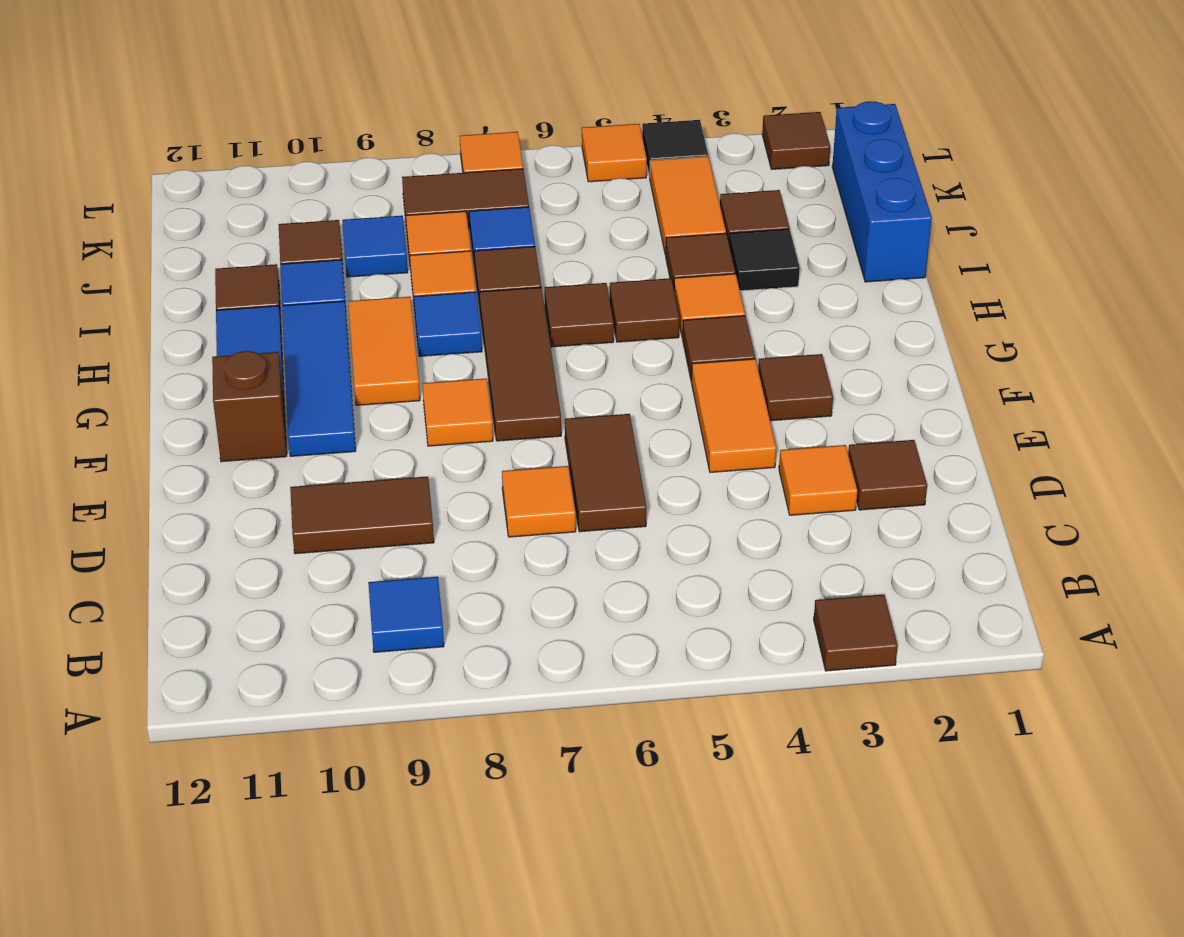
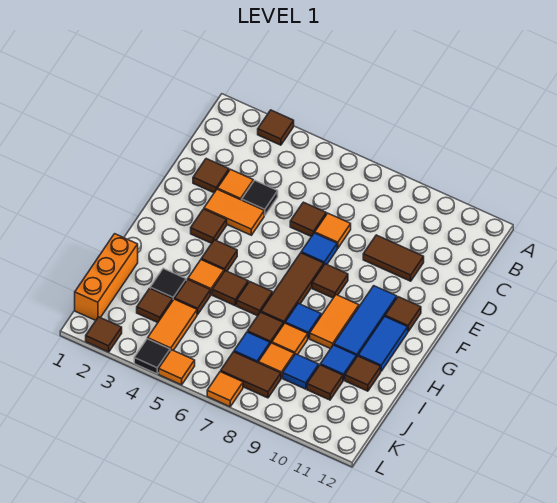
blue 1x1 tile [368,577,444,652] -> blue 1x1 tile moved to [301,233,337,264]
none -> black 1x1 tile [242,181,278,216]
brown 1x2 tile [565,414,646,532] -> brown 1x1 tile [290,202,326,237]
orange 1x2 tile [691,359,776,472] -> orange 1x2 tile turned to [204,189,264,235]
orange 1x1 tile [423,378,493,446] -> brown 1x1 tile [312,264,348,298]
brown 1x1 brick [212,351,287,462] -> brown 1x1 tile [385,297,421,331]
blue 1x3 brick [832,101,932,282] -> orange 1x3 brick [75,234,138,320]

